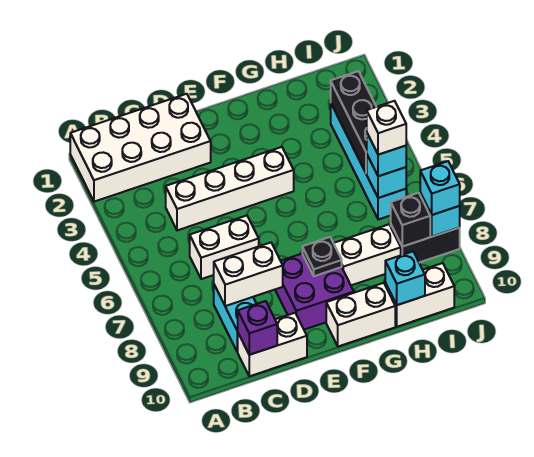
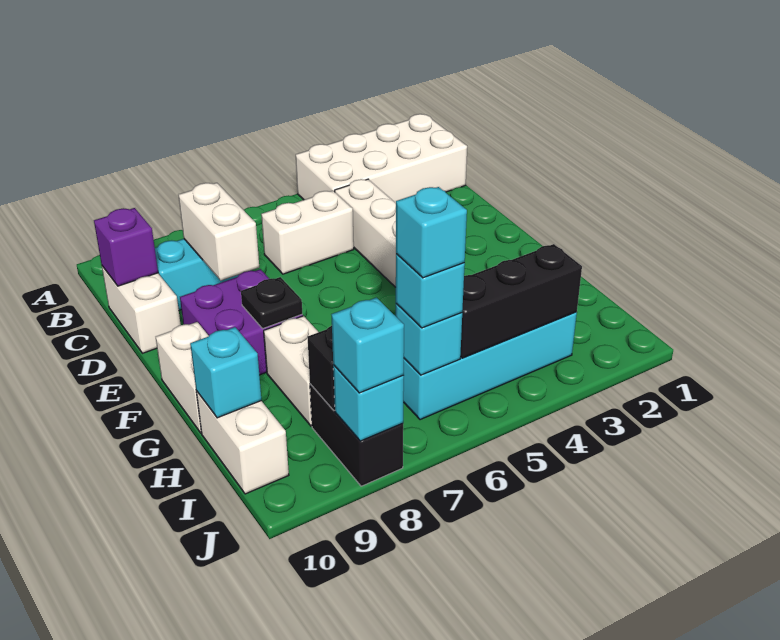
white 2x4 brick [70,94,211,202] -> white 2x4 brick turned to [296,114,467,203]
white 1x2 brick [190,216,259,279] -> white 1x2 brick turned to [261,191,354,274]
white 1x1 brick [367,101,406,155] -> cyan 1x1 brick [396,187,467,278]

